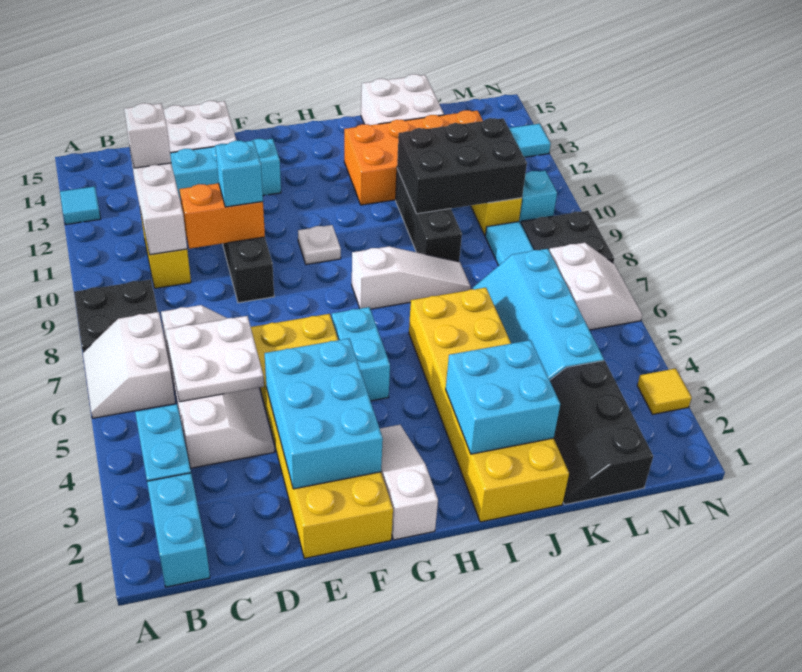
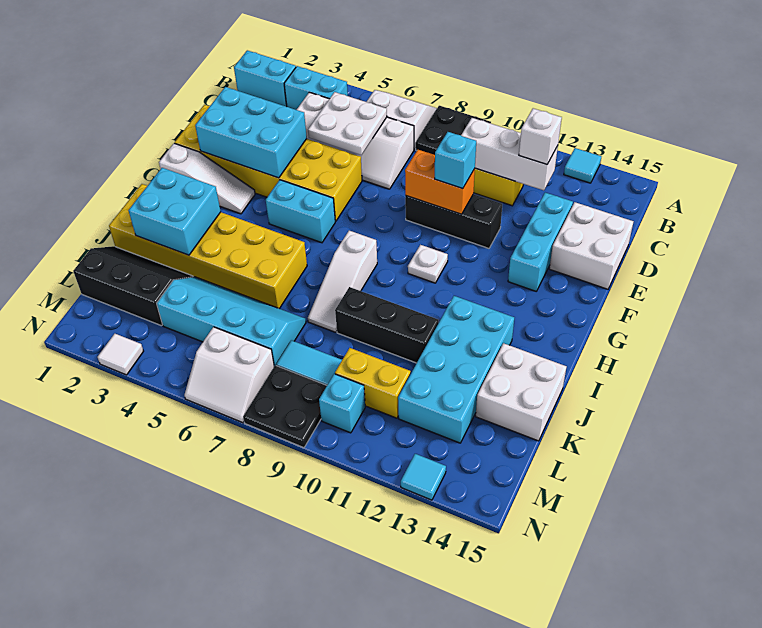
orange 1x2 brick [179,183,265,249] -> orange 1x2 brick turned to [405,150,475,214]
orange 2x4 brick [344,110,483,205] -> cyan 2x4 brick [398,296,514,443]
black 2x3 brick [397,118,527,214] -> none
yellow 1x1 tile [637,369,692,415] -> white 1x1 tile [98,334,144,375]

